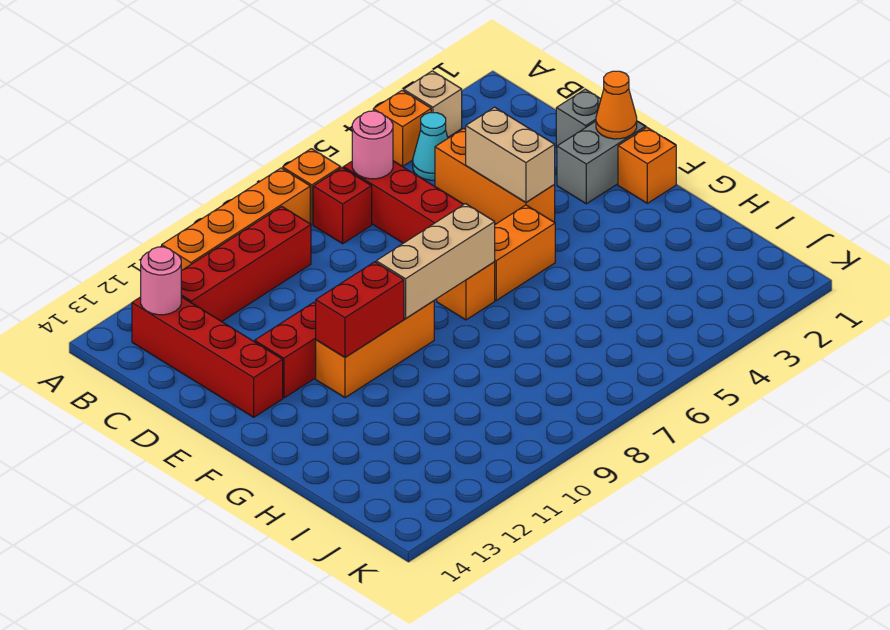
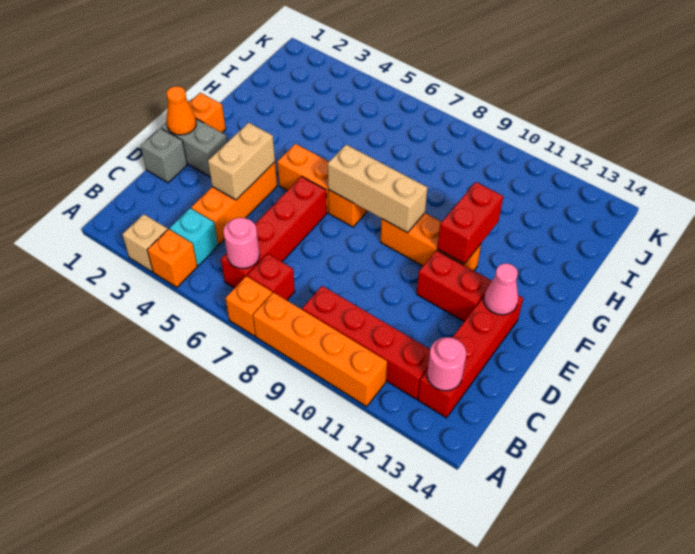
cyan 1x1 cone [413,113,448,180] -> cyan 1x1 brick [170,208,218,266]
none -> pink 1x1 cone [484,263,518,315]
red 1x2 brick [316,262,404,357] -> red 1x2 brick turned to [437,182,503,264]

